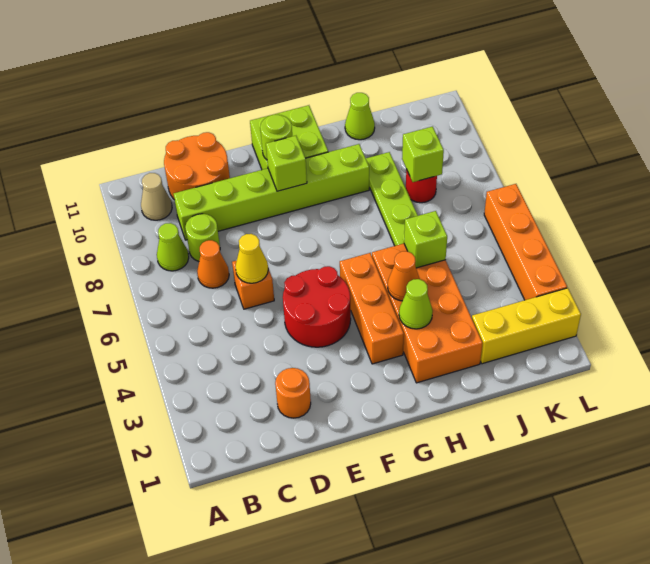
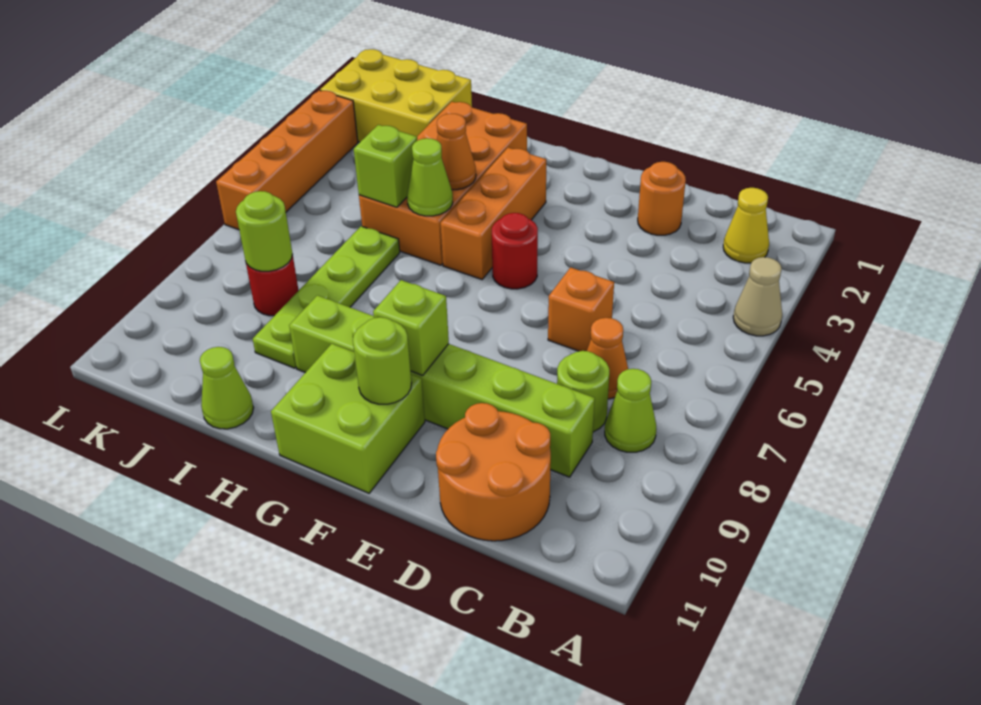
tan 1x1 cone [141,173,172,220] -> tan 1x1 cone moved to [733,257,782,336]
yellow 1x1 cone [235,234,268,283] -> yellow 1x1 cone moved to [723,188,769,263]
red 2x2 round brick [283,266,351,347] -> red 1x1 round brick [492,213,538,289]
lime 1x1 cone [399,279,433,329] -> lime 1x1 cone moved to [407,138,453,216]
yellow 1x3 brick [472,288,581,364] -> yellow 2x3 brick [320,49,472,142]
lime 1x1 brick [402,127,444,182] -> lime 1x1 round brick [236,191,293,271]

